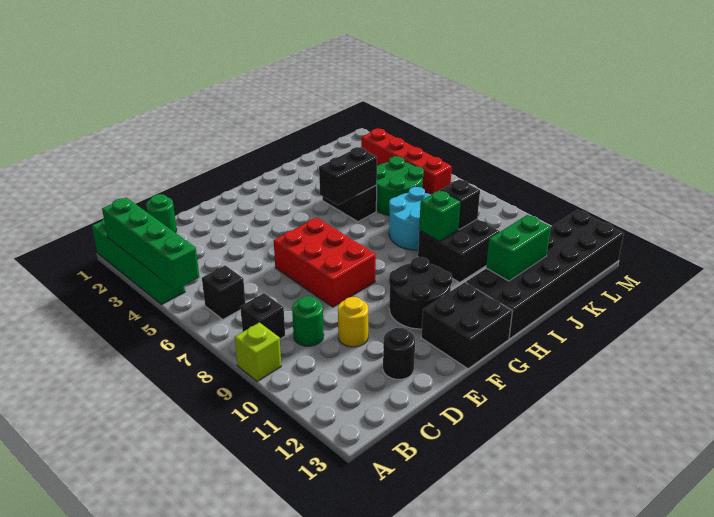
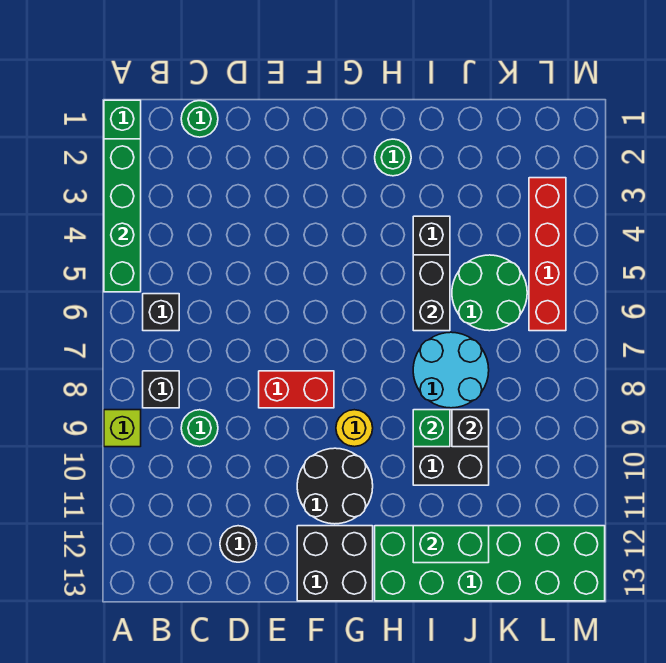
yellow 1x1 round brick [338,297,368,347] -> yellow 1x1 round brick moved to [336,410,373,447]
red 2x3 brick [274,218,376,307] -> red 1x2 brick [259,371,334,408]
none -> green 1x1 round brick [375,139,411,176]
black 1x2 brick [319,147,377,205] -> black 1x2 brick turned to [413,255,450,331]
black 2x6 brick [466,210,624,339] -> green 2x6 brick [375,526,605,601]

